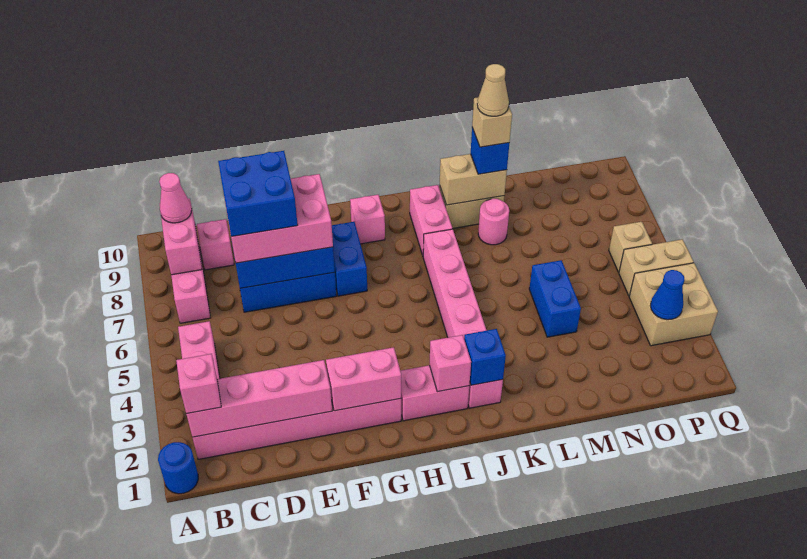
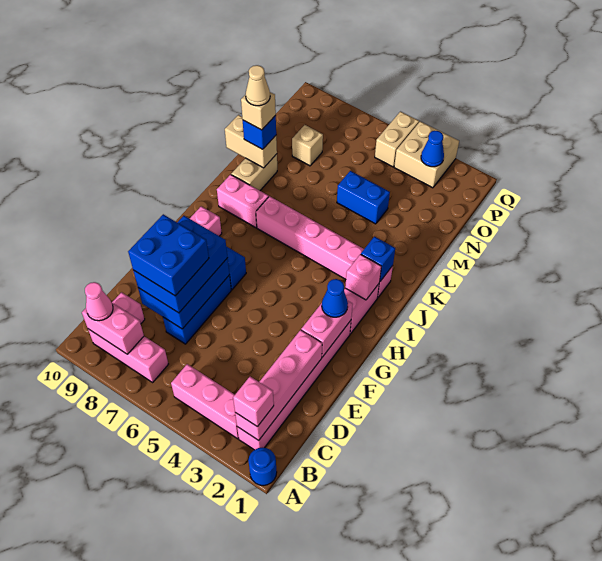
pink 2x3 brick [227,174,333,263] -> blue 2x3 brick [133,216,228,313]
none -> blue 1x1 cone [322,279,348,317]
tan 1x2 brick [440,154,507,205] -> tan 1x2 brick turned to [225,115,277,168]
pink 1x1 round brick [478,199,509,245] -> none
tan 1x1 brick [609,222,652,272] -> tan 1x1 brick moved to [292,125,323,166]

